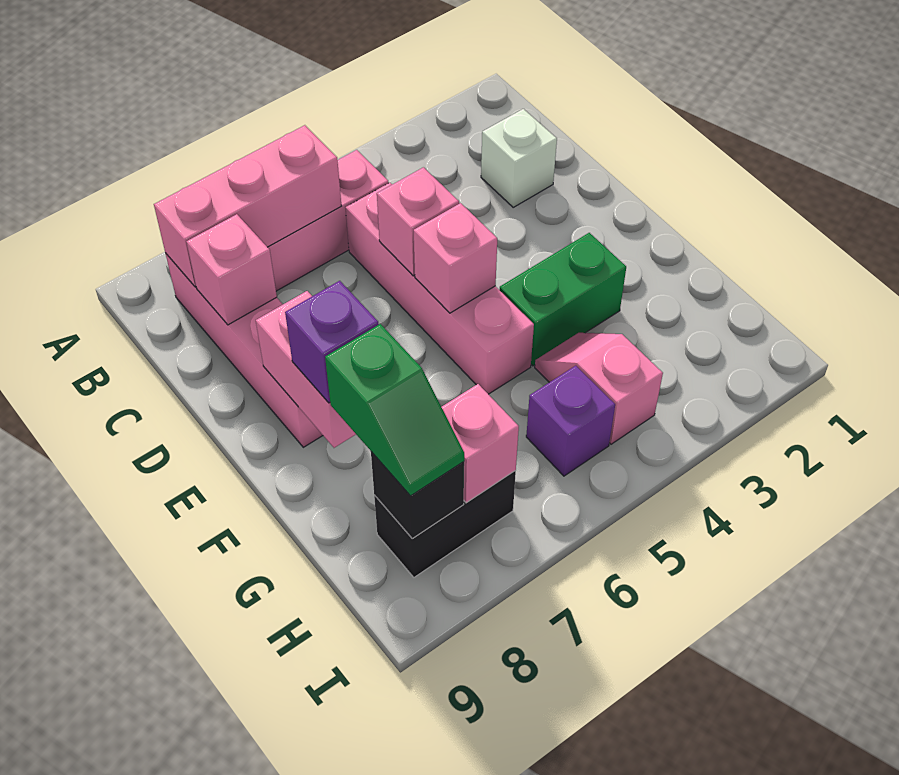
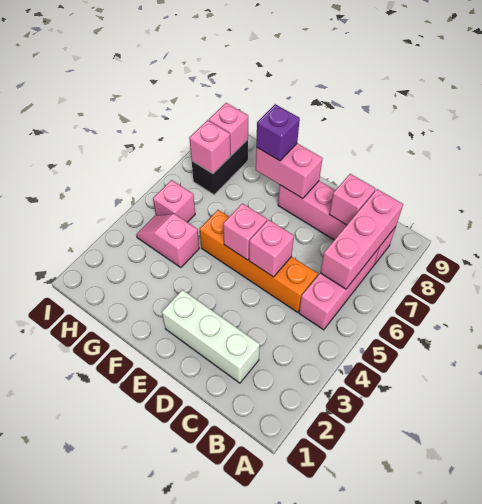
white 1x1 brick [481,109,557,207] -> white 1x3 brick [162,290,260,383]
pink 1x4 brick [346,183,534,394] -> orange 1x4 brick [200,210,318,312]
green 1x2 brick [499,233,626,366] -> none
pink 1x2 slope [535,333,663,444] -> pink 1x2 slope turned to [136,214,199,268]
green 1x2 slope [325,324,464,496] -> none
purple 1x1 brick [526,366,615,476] -> pink 1x1 brick [153,180,195,222]
black 1x1 brick [371,452,464,539] -> pink 1x1 brick [209,103,248,156]

